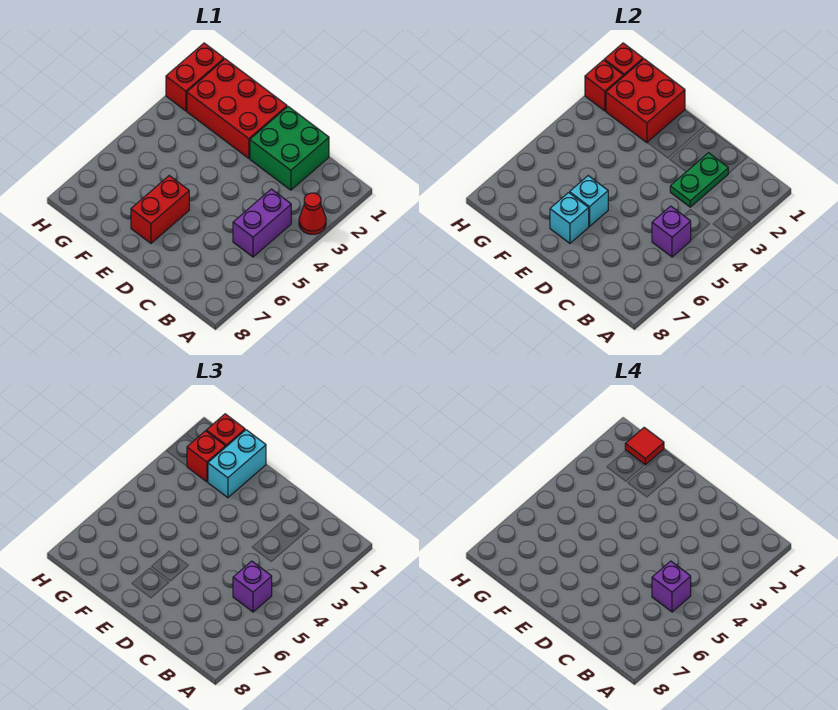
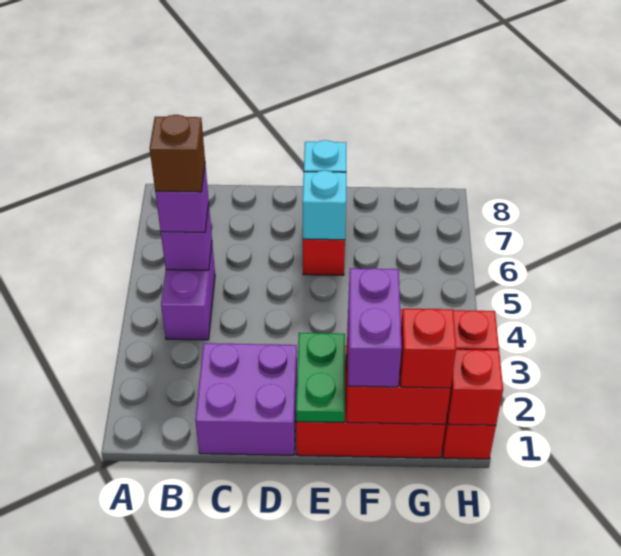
red 1x1 cone [299,193,326,234] -> none
purple 1x1 brick [652,561,691,612] -> brown 1x1 brick [150,115,205,192]
green 2x2 brick [250,107,329,190] -> purple 2x2 brick [195,343,297,455]
green 1x2 plate [670,153,728,207] -> green 1x2 plate moved to [296,333,345,423]
cyan 1x2 brick [208,430,266,498] -> purple 1x2 brick [348,268,402,387]
red 1x1 tile [625,428,664,465] -> none
red 1x1 brick [187,431,226,482] -> none

